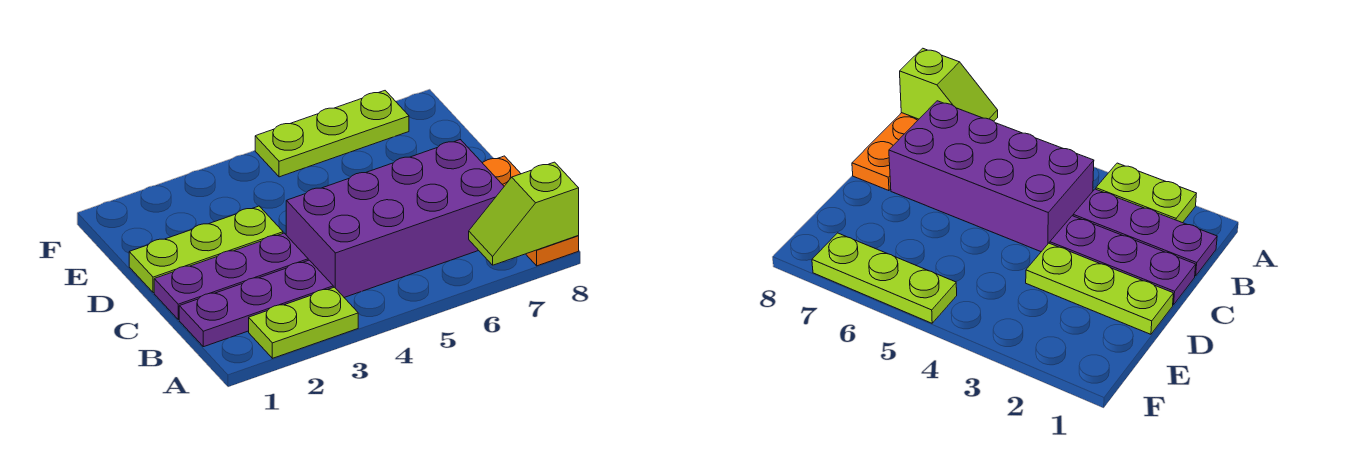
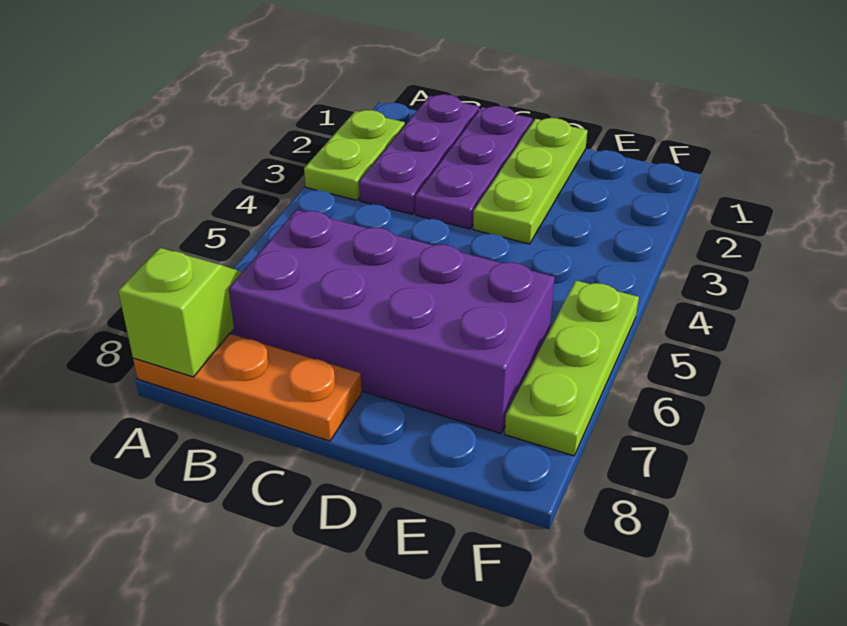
purple 2x4 brick [286,140,504,297] -> purple 2x4 brick turned to [229,210,555,433]

